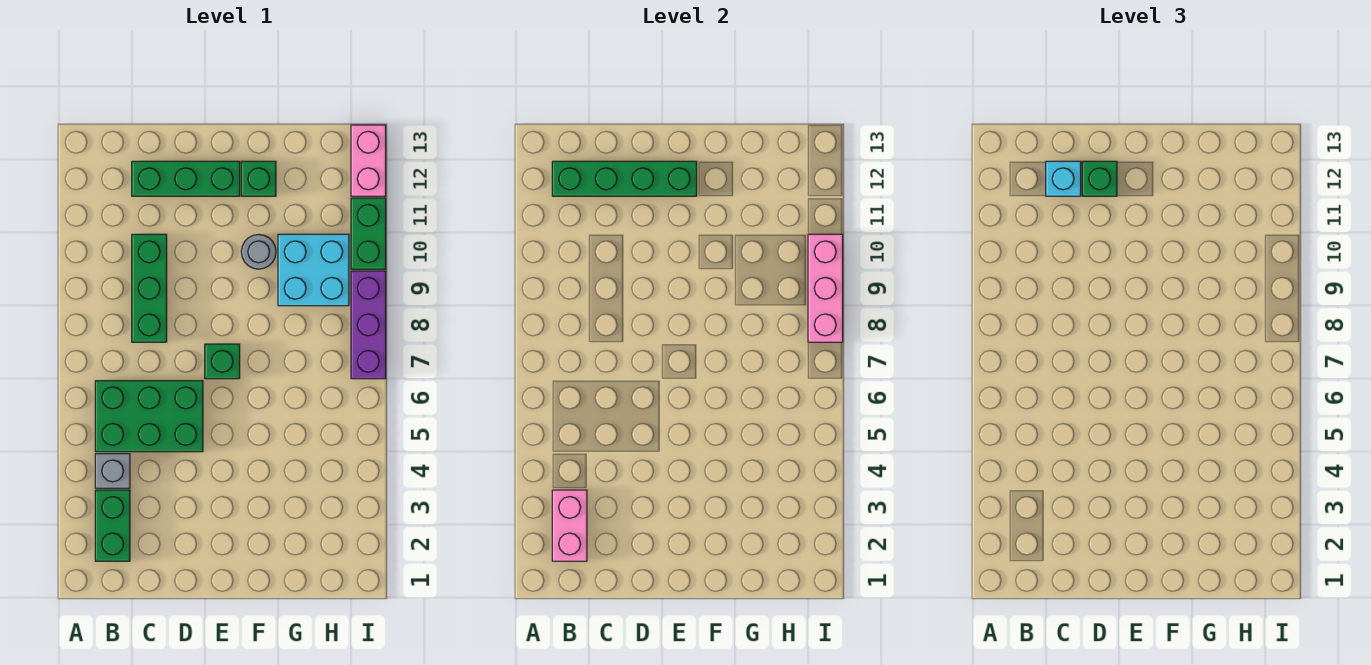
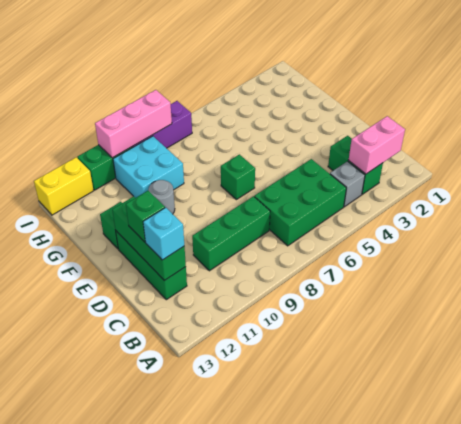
green 1x2 brick [95,490,130,561] -> green 1x2 brick turned to [328,136,383,194]
green 2x3 brick [95,381,203,452] -> green 2x3 brick turned to [254,159,346,246]
green 1x4 brick [552,161,697,196] -> green 1x3 brick [112,196,186,281]
pink 1x2 brick [351,125,386,196] -> yellow 1x2 brick [34,157,94,215]

